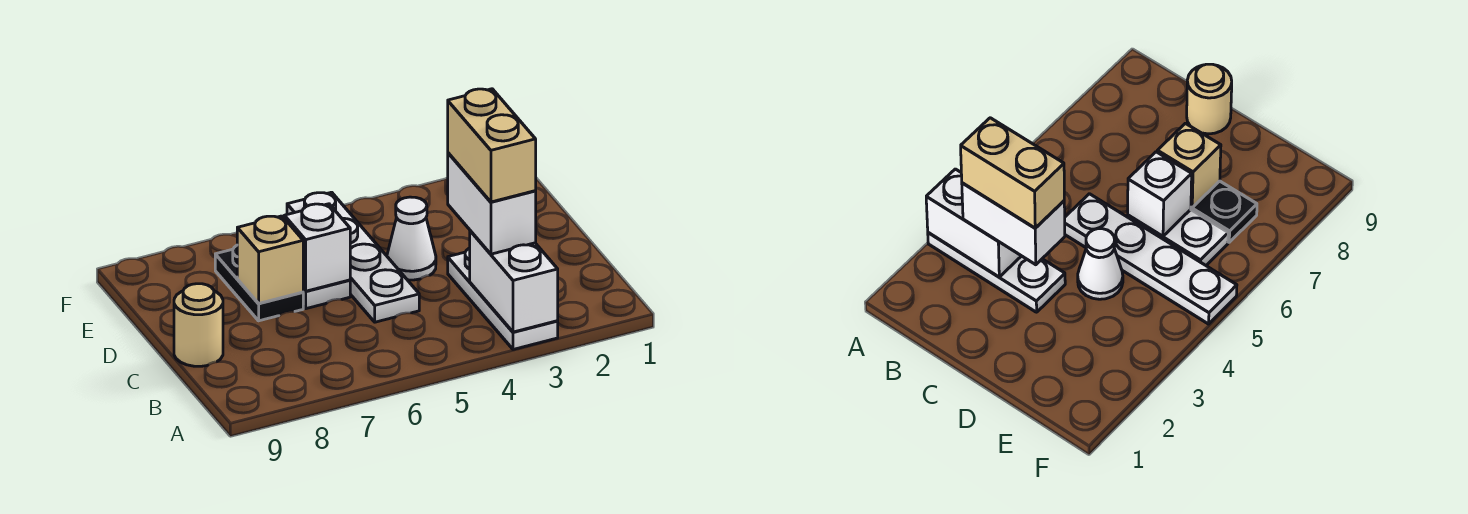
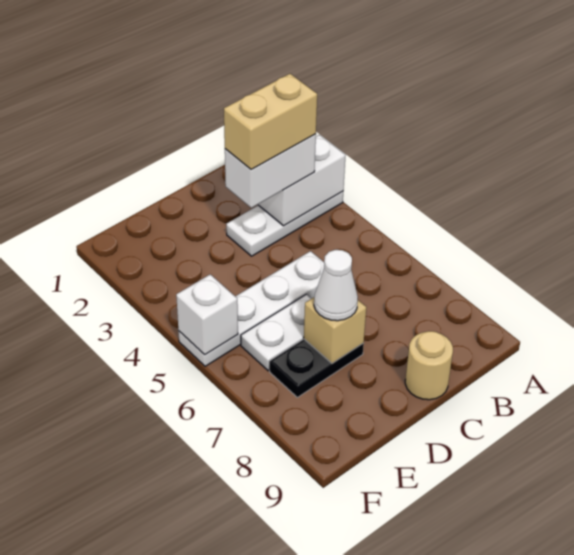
white 1x1 cone [387,197,436,280] -> white 1x1 cone moved to [314,250,358,321]
white 1x1 brick [284,204,350,291] -> white 1x1 brick moved to [176,274,238,355]

